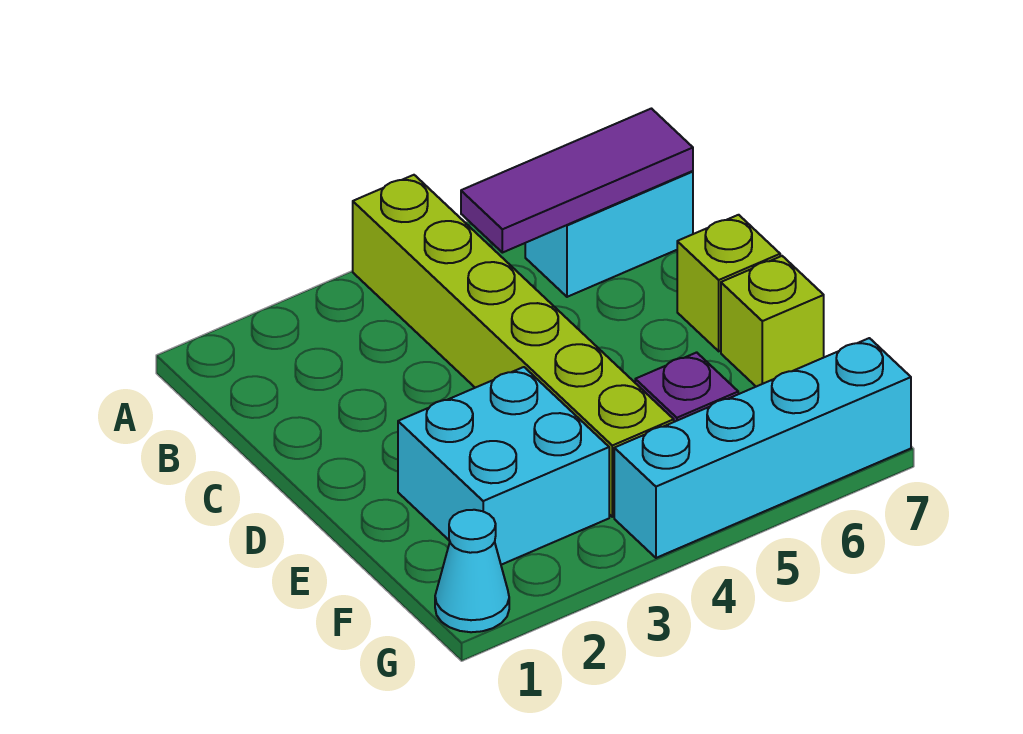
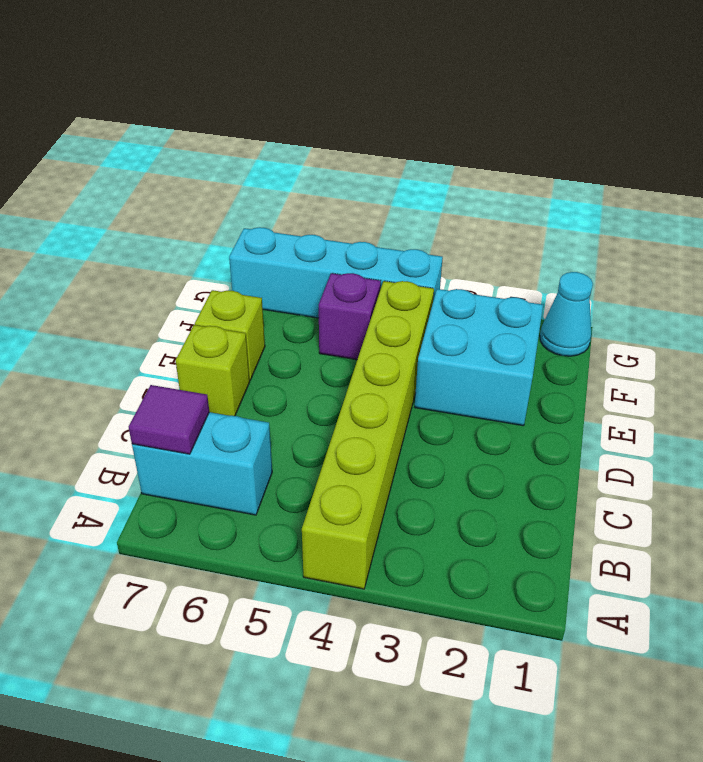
purple 1x3 tile [461,109,693,253] -> purple 1x1 tile [129,385,209,454]

